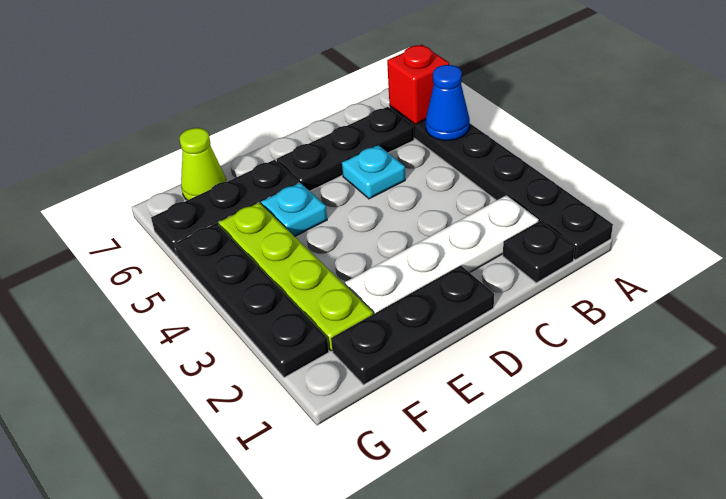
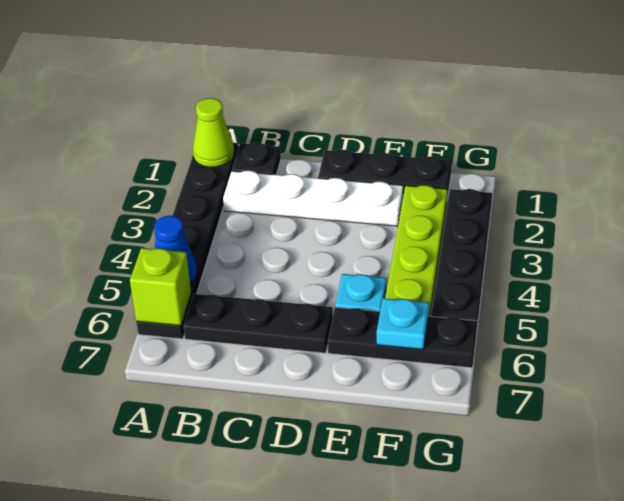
red 1x1 brick [387,45,449,124] -> lime 1x1 brick [130,248,191,326]
cyan 1x1 plate [342,145,405,199] -> cyan 1x1 plate moved to [377,298,429,349]
lime 1x1 cone [180,128,226,200] -> lime 1x1 cone moved to [193,98,234,167]

